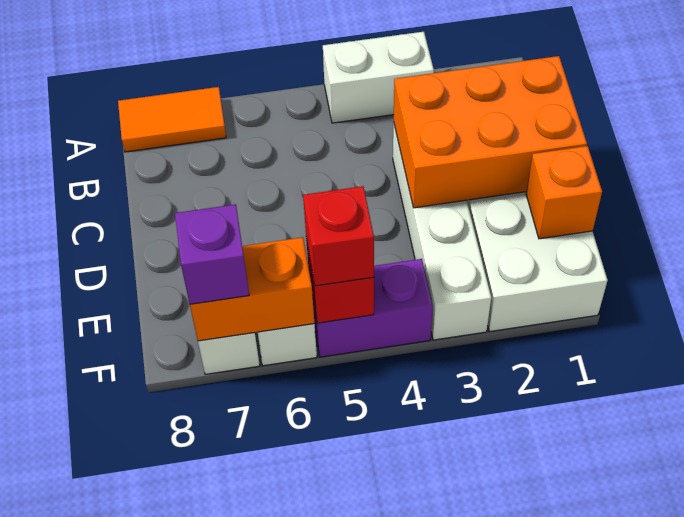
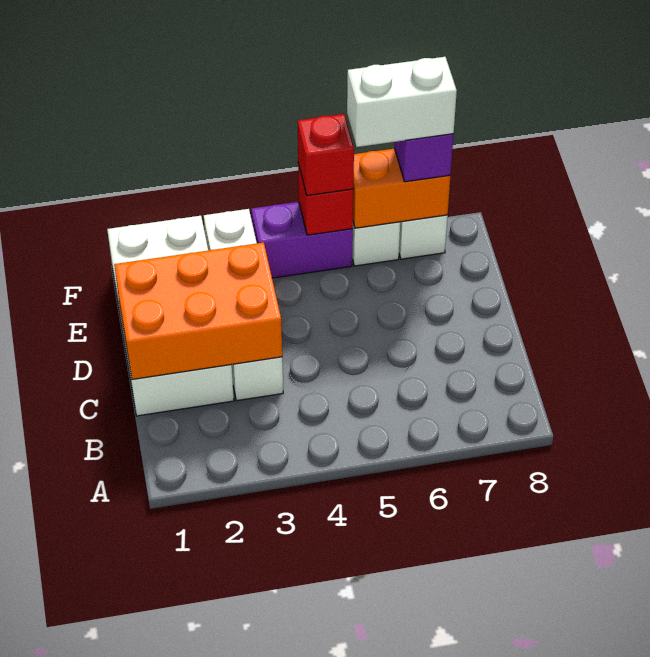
white 1x2 brick [323,32,434,123] -> white 1x2 brick moved to [347,57,457,147]
orange 1x2 tile [118,87,226,152] -> none
orange 1x1 brick [526,146,602,239] -> none

